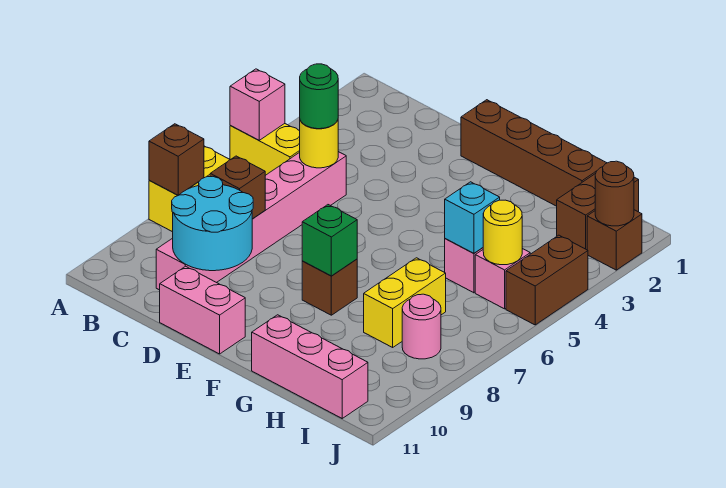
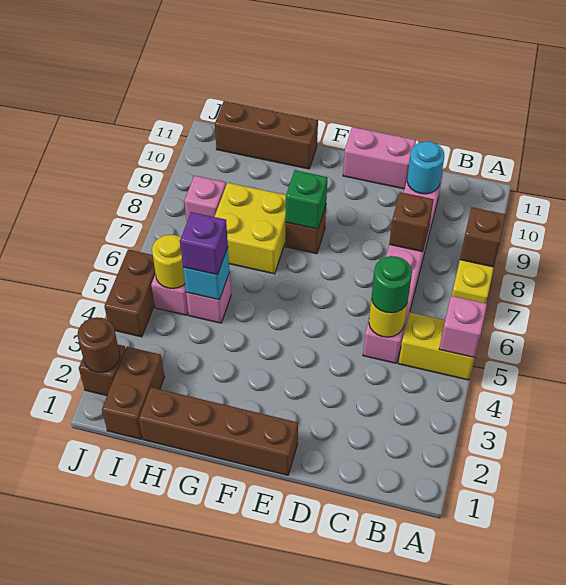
cyan 2x2 round brick [172,177,253,271] -> cyan 1x1 round brick [407,142,444,194]
pink 1x3 brick [252,315,368,418] -> brown 1x3 brick [215,101,318,169]
none -> purple 1x1 brick [180,212,228,275]
yellow 1x2 brick [364,258,446,347] -> yellow 2x2 brick [215,183,286,274]
pink 1x1 round brick [402,294,441,359] -> pink 1x1 brick [184,176,226,221]

